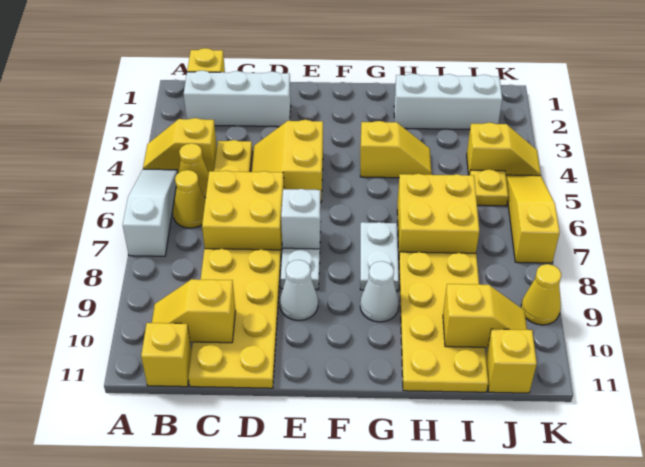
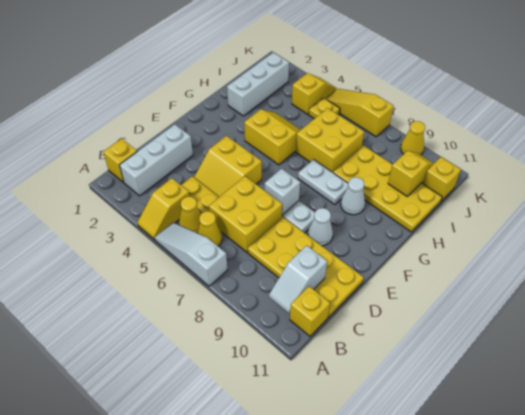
yellow 1x2 slope [152,279,236,343] -> white 1x2 slope [269,246,327,313]
yellow 1x2 slope [360,121,431,178] -> yellow 2x2 slope [244,109,300,165]

